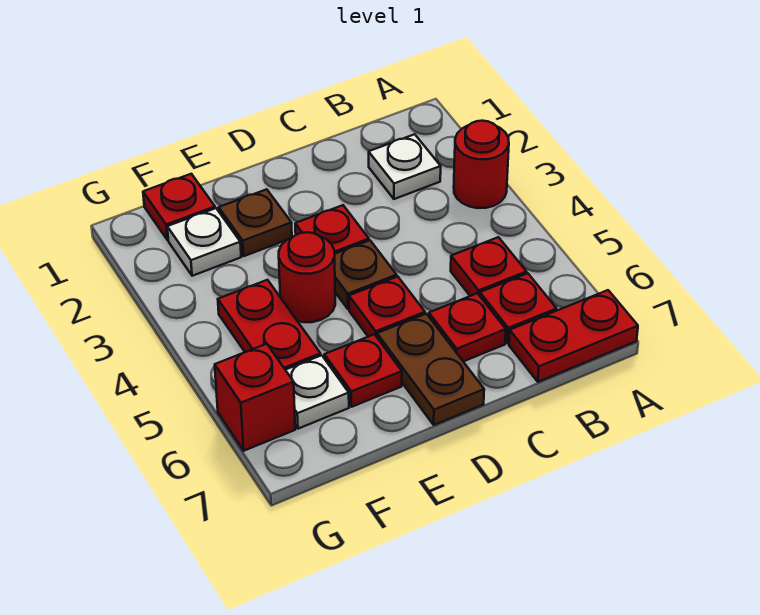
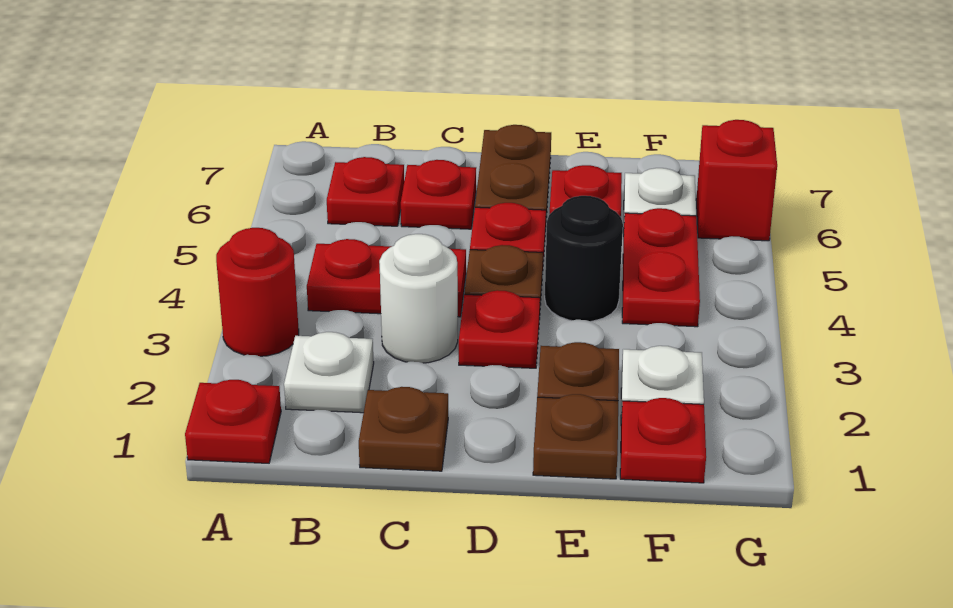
red 1x2 plate [509,290,638,382] -> red 1x2 plate moved to [307,239,466,317]
red 1x1 plate [451,237,526,296] -> red 1x1 plate moved to [185,380,281,463]
none -> brown 1x1 plate [359,387,448,471]
none -> white 1x1 round brick [379,234,458,363]
none -> brown 1x1 plate [533,394,618,479]
red 1x1 round brick [279,232,335,322] -> black 1x1 round brick [545,196,623,321]

